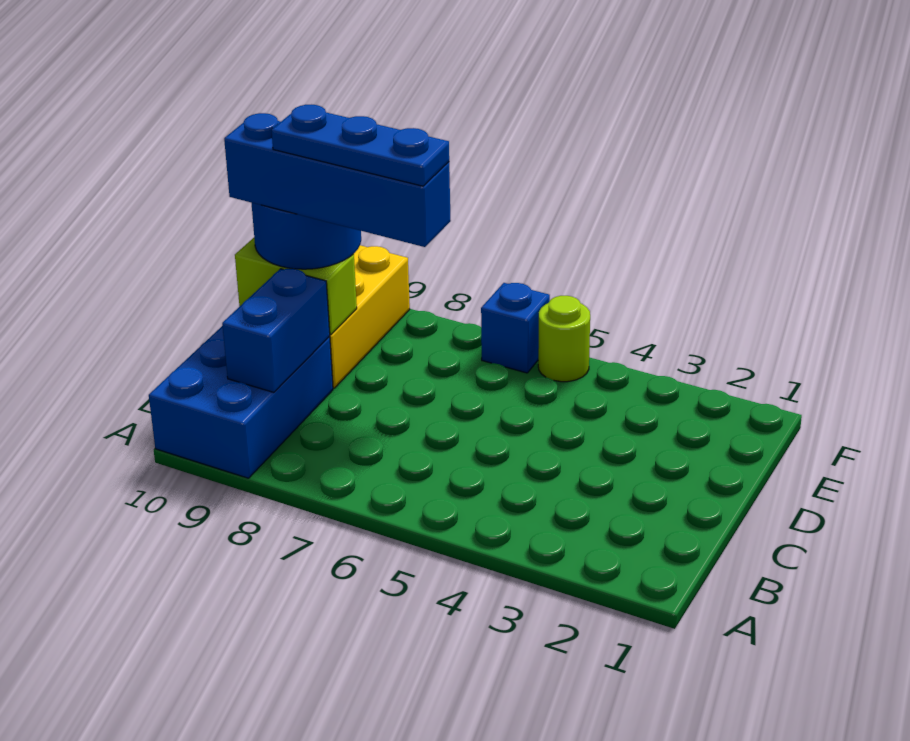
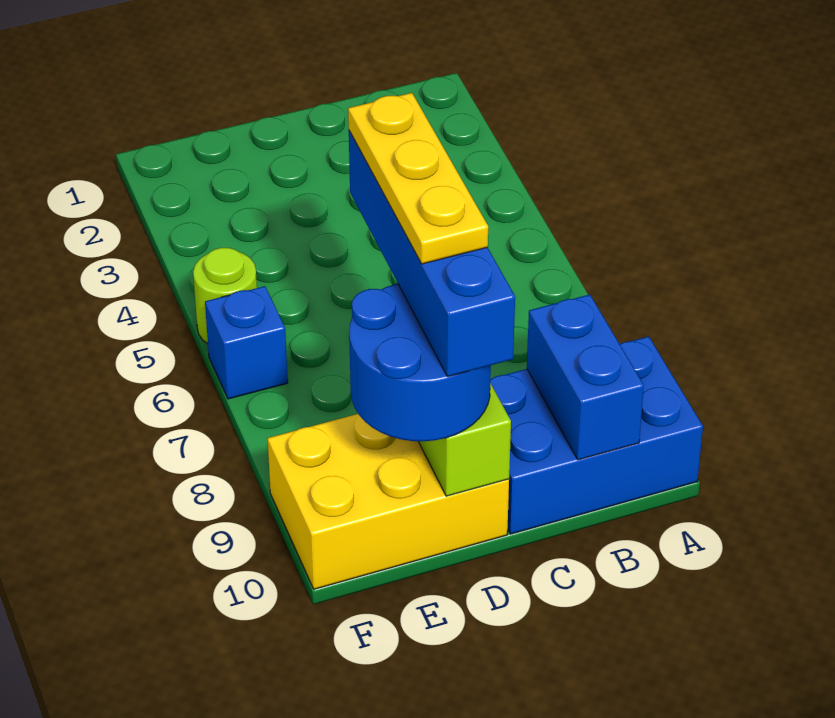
blue 1x2 brick [222,269,330,392] -> blue 1x2 brick turned to [527,295,644,460]
blue 1x3 plate [272,105,449,186] -> yellow 1x3 plate [348,93,488,264]

